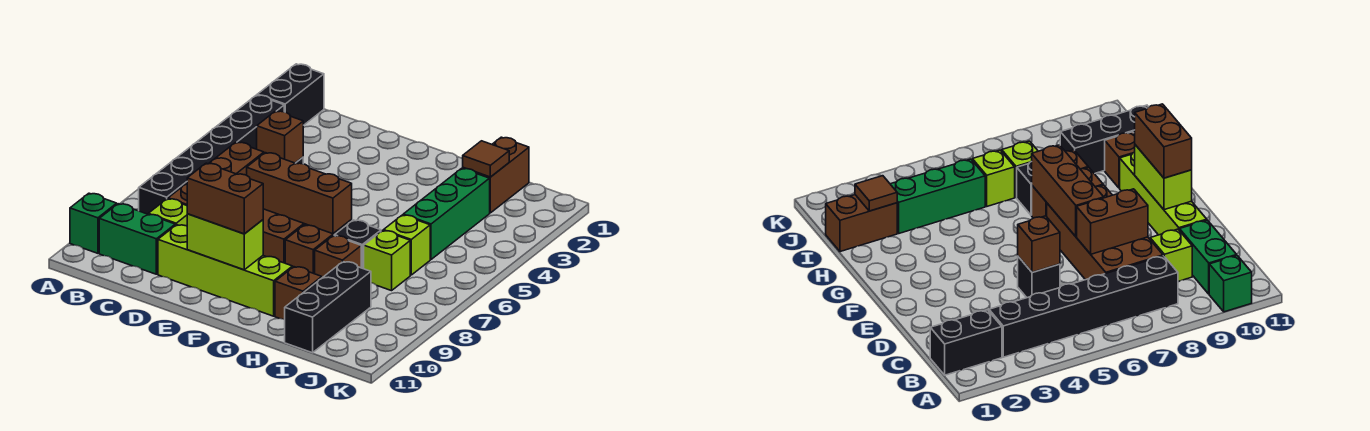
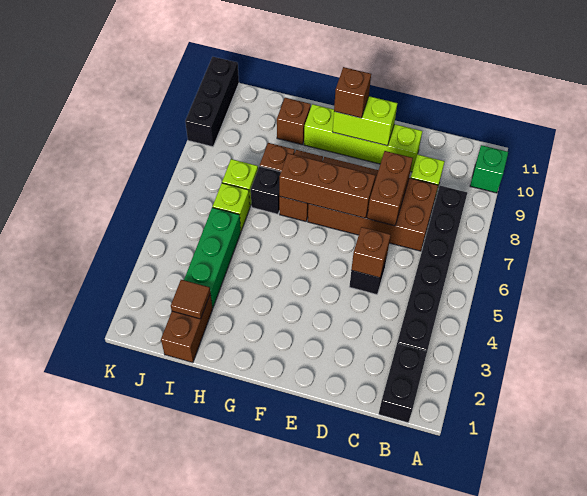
green 1x2 brick [99,204,175,274] -> none
brown 1x2 brick [187,163,263,234] -> brown 1x1 brick [334,67,371,118]
black 1x3 brick [285,262,371,353] -> black 1x3 brick moved to [185,57,239,147]

